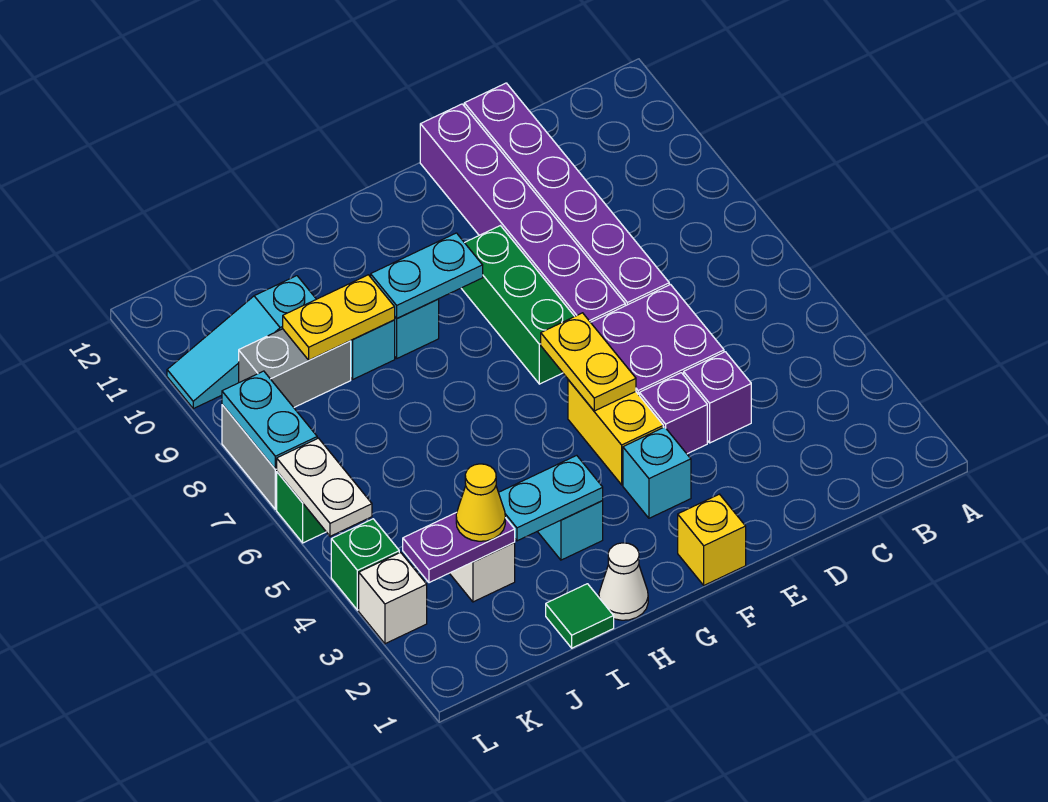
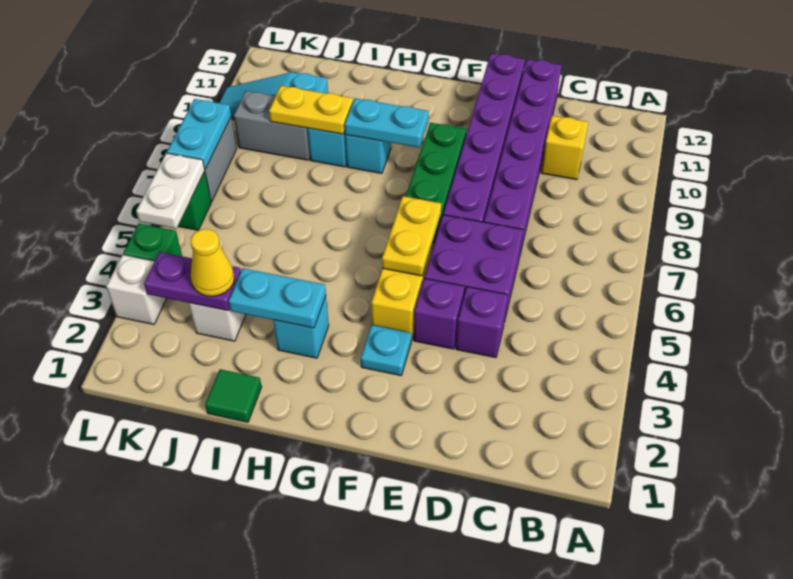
yellow 1x1 brick [678,494,746,585] -> yellow 1x1 brick moved to [541,116,588,180]
cyan 1x1 brick [623,427,691,518] -> cyan 1x1 plate [361,325,412,376]
white 1x1 cone [599,543,648,620] -> none

